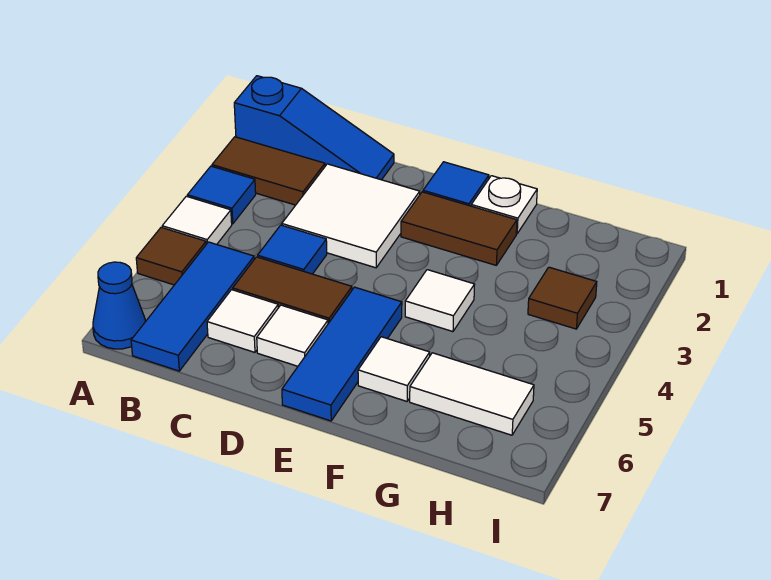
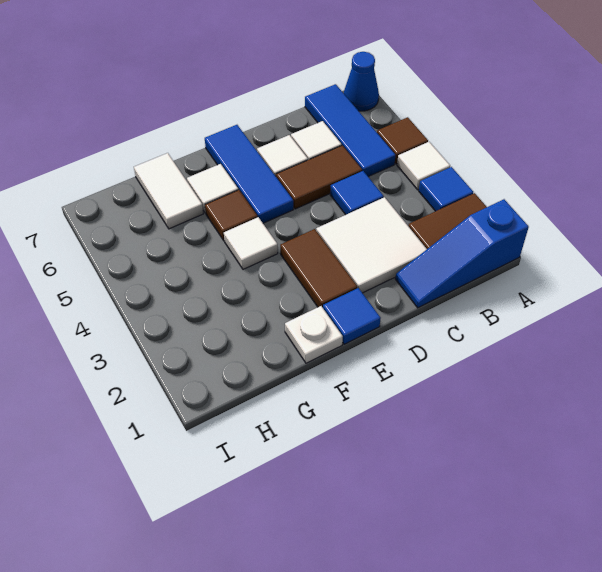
brown 1x2 tile [401,192,517,265] -> brown 1x2 tile turned to [280,229,357,308]
white 1x2 tile [410,353,534,435] -> white 1x2 tile turned to [134,153,203,229]
brown 1x1 tile [528,267,597,329] -> brown 1x1 tile moved to [205,190,258,240]

